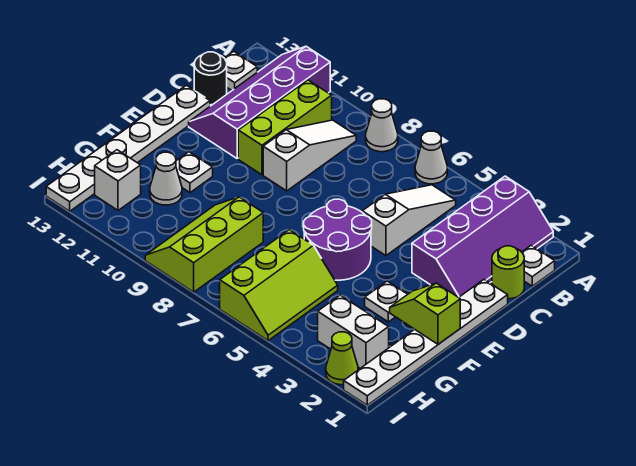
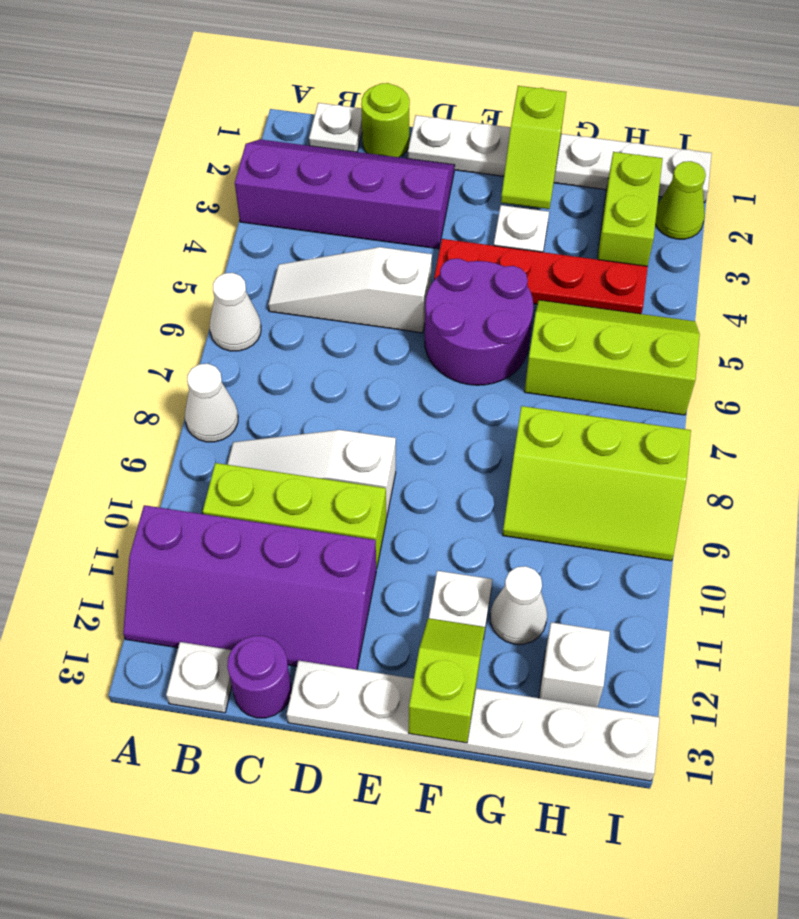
black 1x1 round brick [194,52,227,105] -> purple 1x1 round brick [227,636,291,718]
none -> red 1x4 plate [434,239,648,314]
none -> lime 1x2 slope [409,618,485,743]
white 1x2 brick [318,295,389,368] -> lime 1x2 brick [597,152,663,266]

